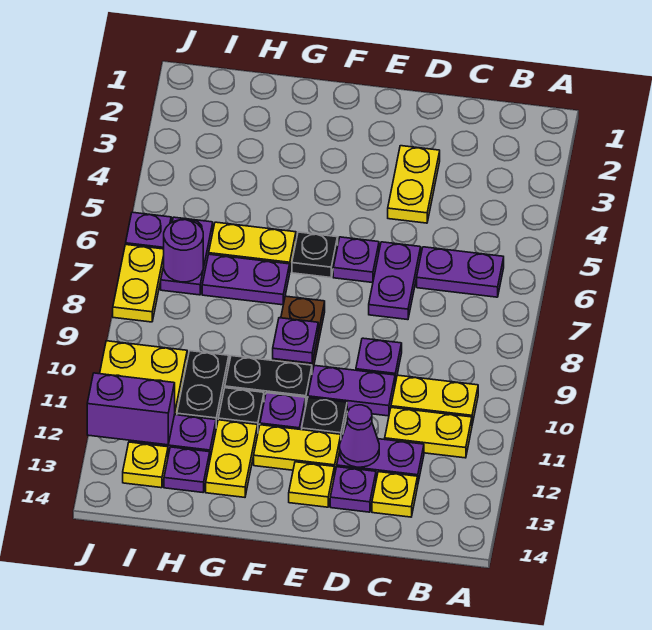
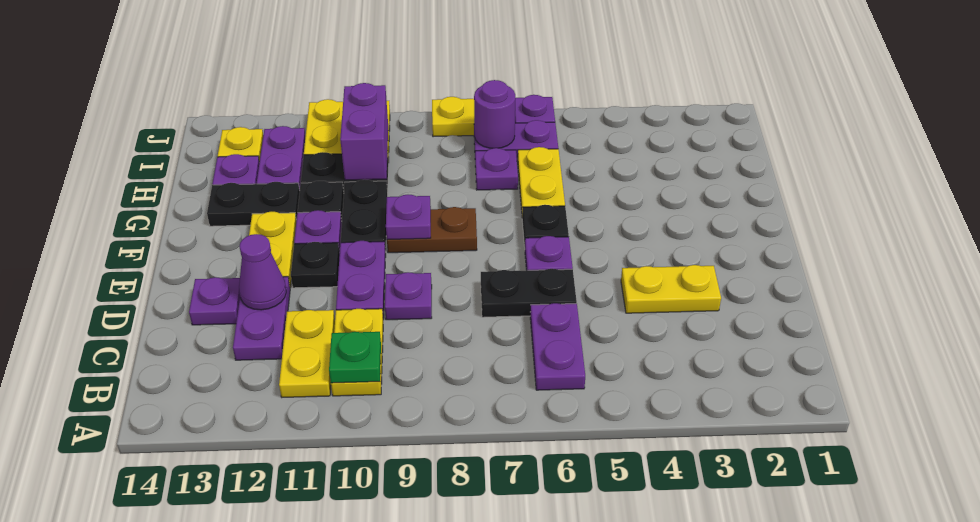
none -> green 1x1 plate [329,332,381,383]
yellow 1x1 plate [372,472,418,517] -> none
purple 1x2 plate [369,242,421,320] -> black 1x2 plate [481,269,577,317]
yellow 1x1 plate [289,462,334,507] -> none
purple 1x2 plate [202,254,290,305] -> purple 1x1 plate [475,148,518,190]
yellow 1x2 plate [206,420,258,497] -> black 1x2 plate [207,182,300,226]
purple 1x2 brick [87,373,175,445] -> purple 1x2 brick moved to [340,83,388,180]

